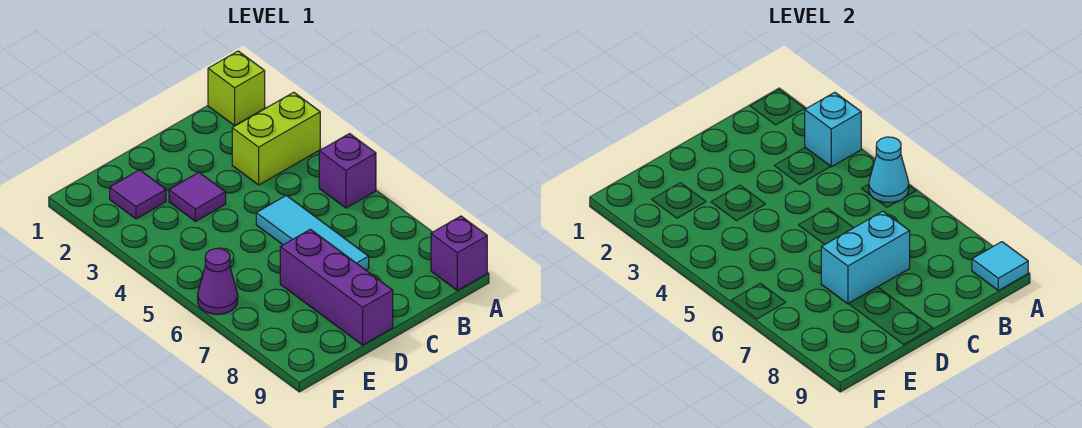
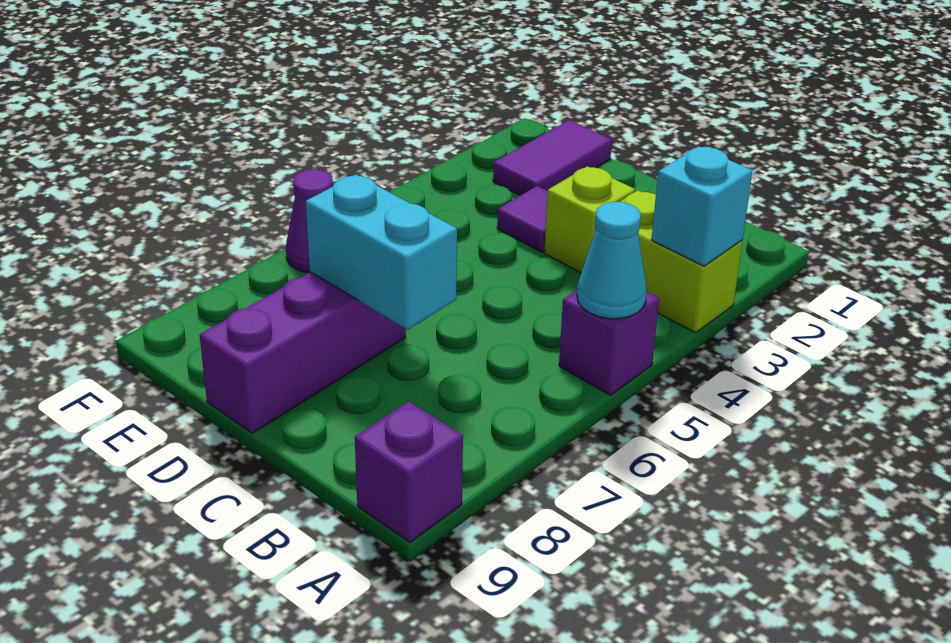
lime 1x1 brick [208,51,265,125] -> lime 1x1 brick moved to [544,166,635,273]
cyan 1x1 tile [972,242,1028,291] -> none
cyan 1x3 tile [256,195,369,270] -> none
purple 1x1 tile [110,170,166,219] -> purple 1x2 tile [493,120,612,195]

